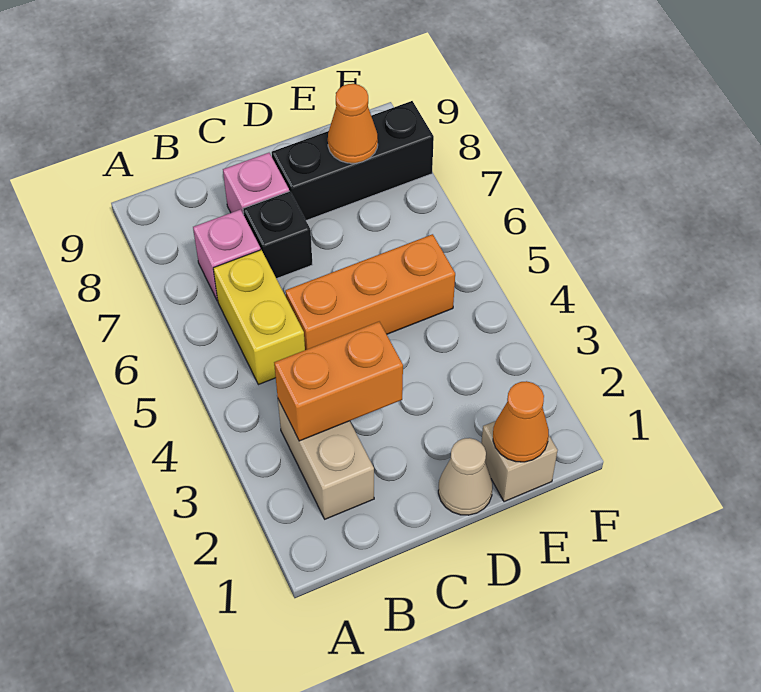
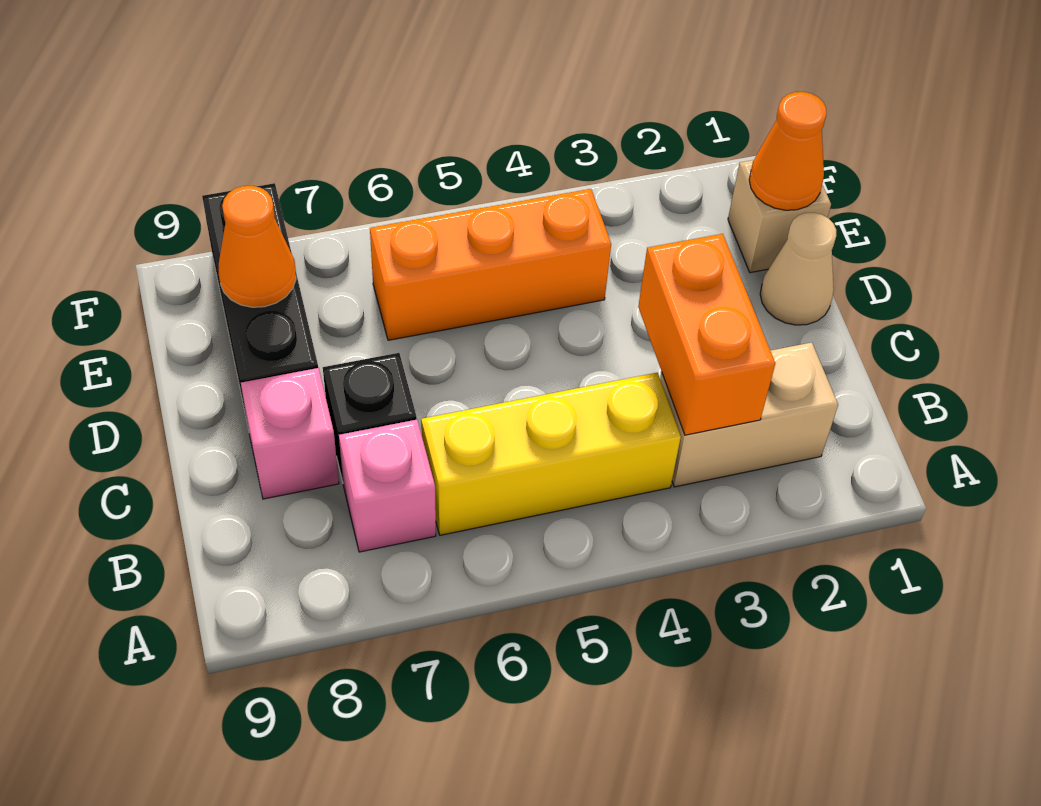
yellow 1x2 brick [213,250,305,385] -> yellow 1x3 brick [421,373,681,535]
orange 1x3 brick [285,234,455,350] -> orange 1x3 brick turned to [370,189,611,340]

